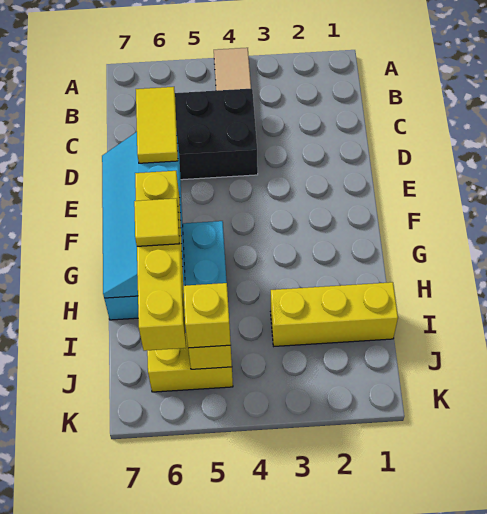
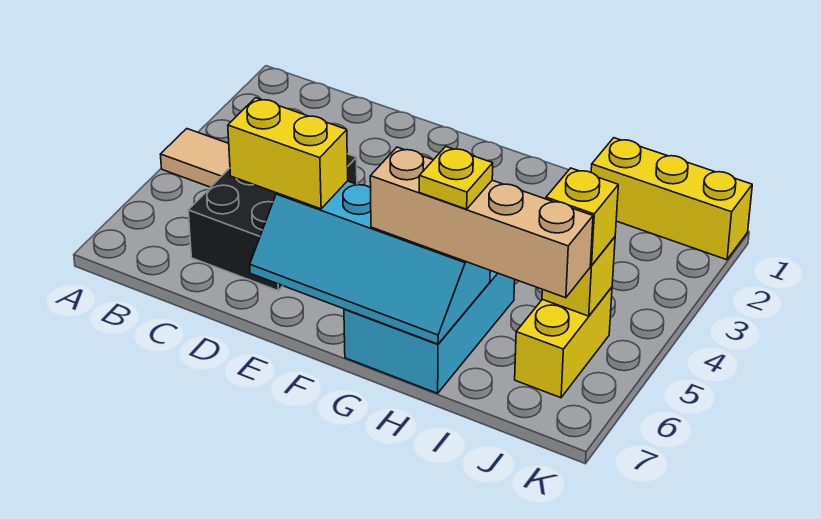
yellow 1x2 tile [136,87,178,163] -> yellow 1x2 brick [228,98,348,209]
yellow 1x4 brick [135,171,186,351] -> tan 1x4 brick [370,147,593,298]
yellow 1x1 tile [134,198,179,246] -> yellow 1x1 plate [419,147,493,209]
yellow 1x3 brick [271,282,398,346] -> yellow 1x3 brick turned to [591,138,752,260]

